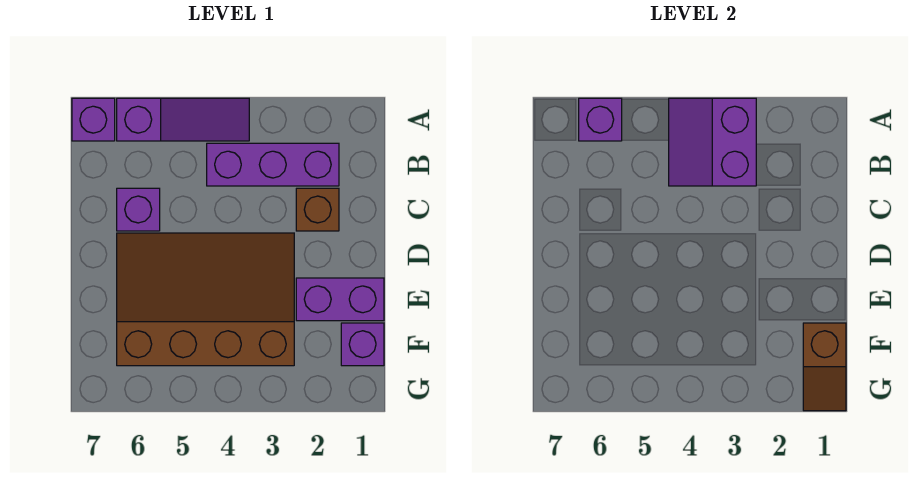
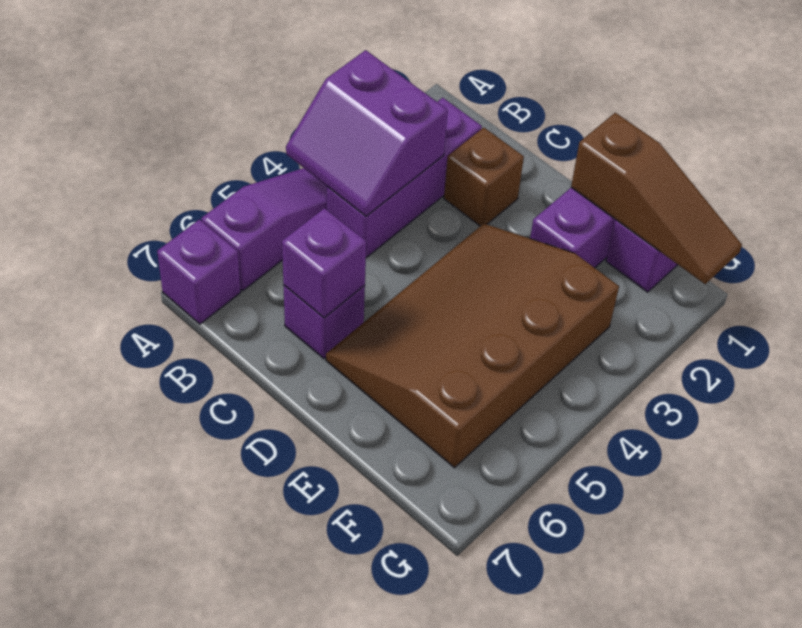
purple 1x1 brick [579,98,622,141] -> purple 1x1 brick moved to [282,208,366,318]
brown 1x2 slope [803,323,846,411] -> brown 1x3 slope [571,113,742,284]

